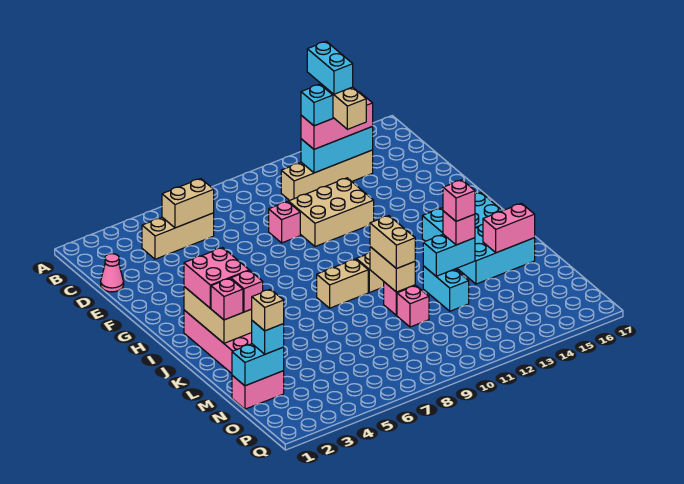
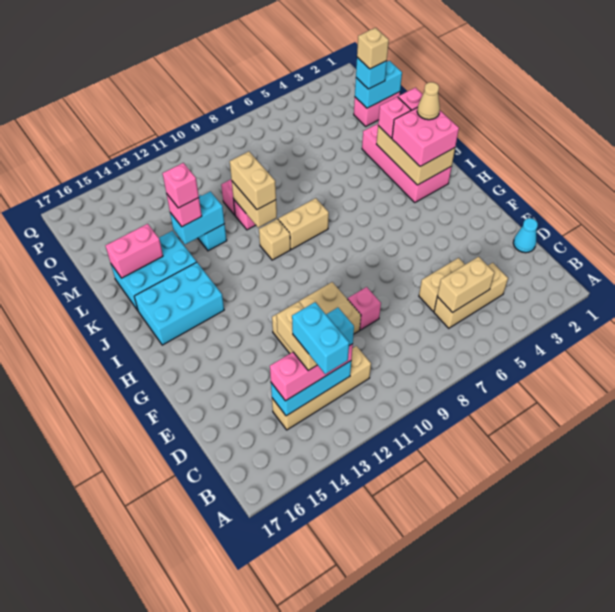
pink 1x1 cone [101,254,124,292] -> cyan 1x1 cone [513,218,538,253]
none -> tan 1x2 brick [419,258,465,311]
none -> tan 1x1 cone [417,82,440,120]

